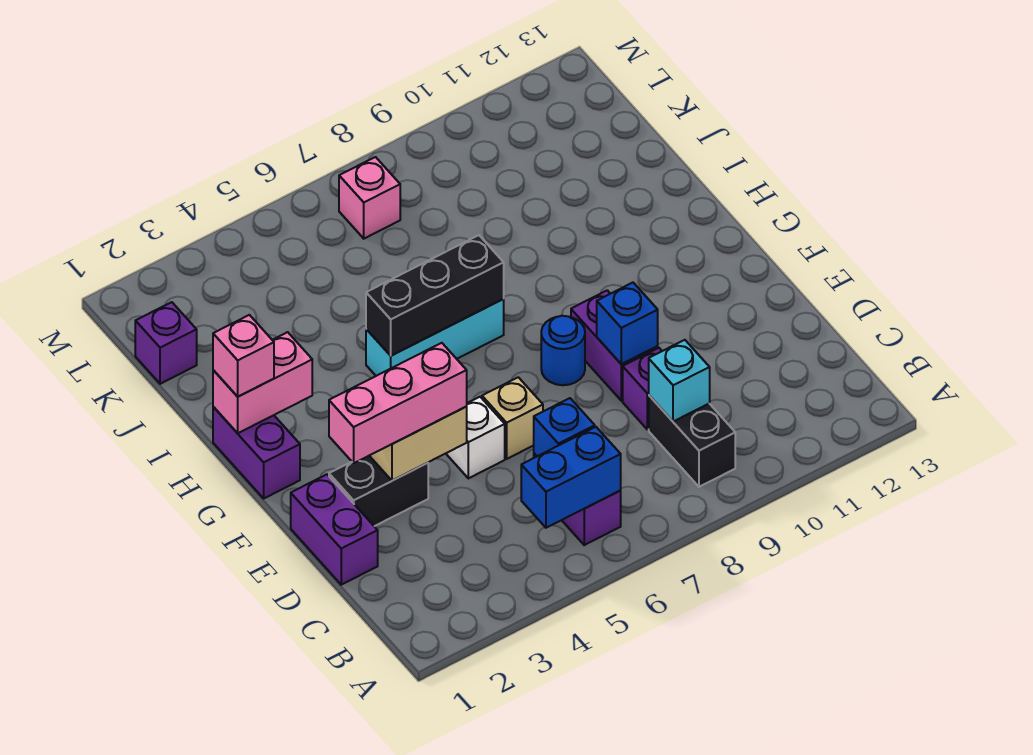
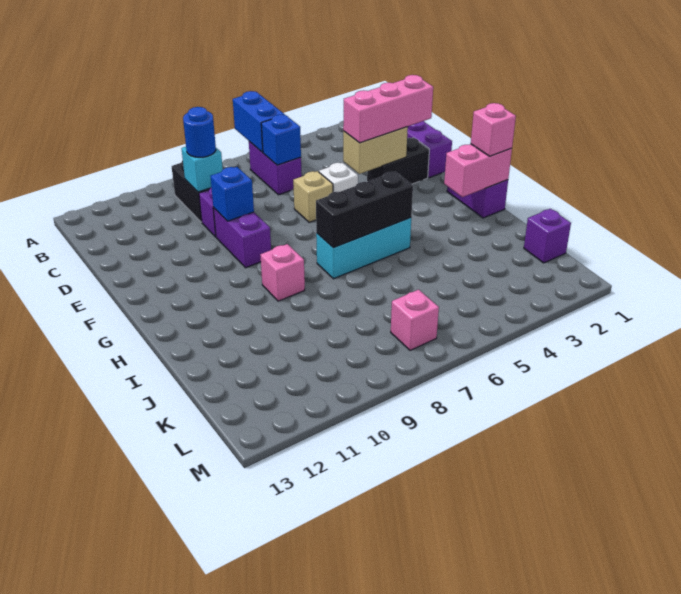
blue 1x2 brick [521,427,621,528] -> blue 1x2 brick turned to [233,91,285,152]
blue 1x1 round brick [541,316,585,385] -> blue 1x1 round brick moved to [183,107,216,157]
none -> pink 1x1 brick [260,244,305,301]

